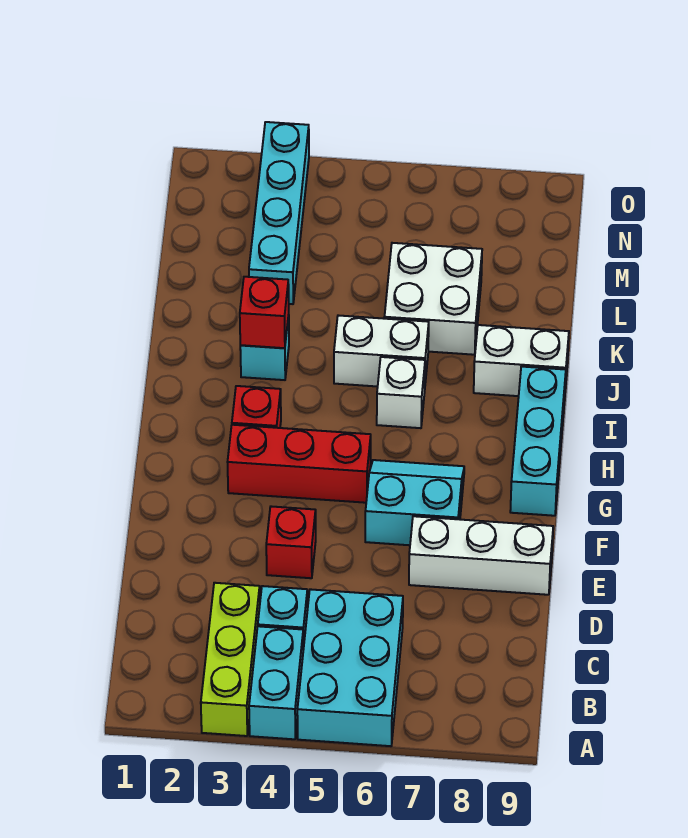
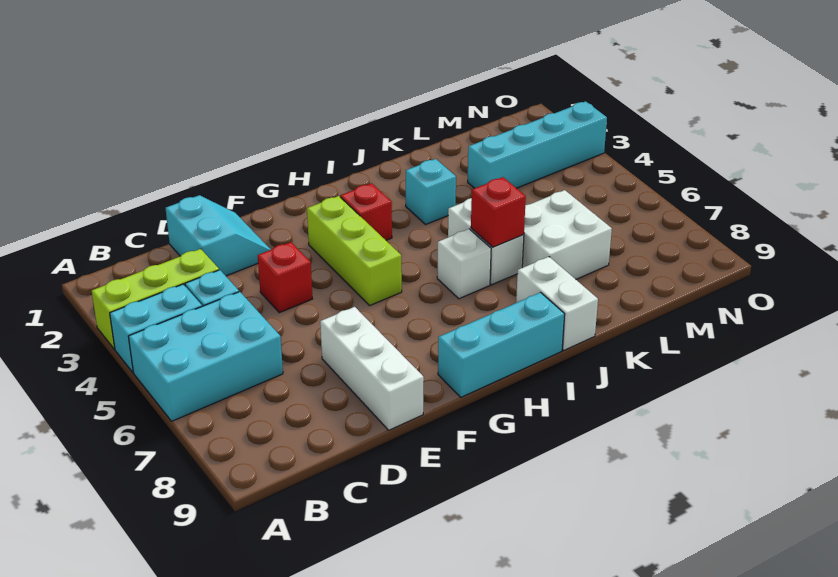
cyan 2x2 slope [365,460,464,545] -> cyan 2x2 slope moved to [166,195,271,276]
red 1x3 brick [228,425,371,503] -> lime 1x3 brick [307,196,402,306]
red 1x1 brick [240,277,289,348] -> red 1x1 brick moved to [471,177,526,247]

